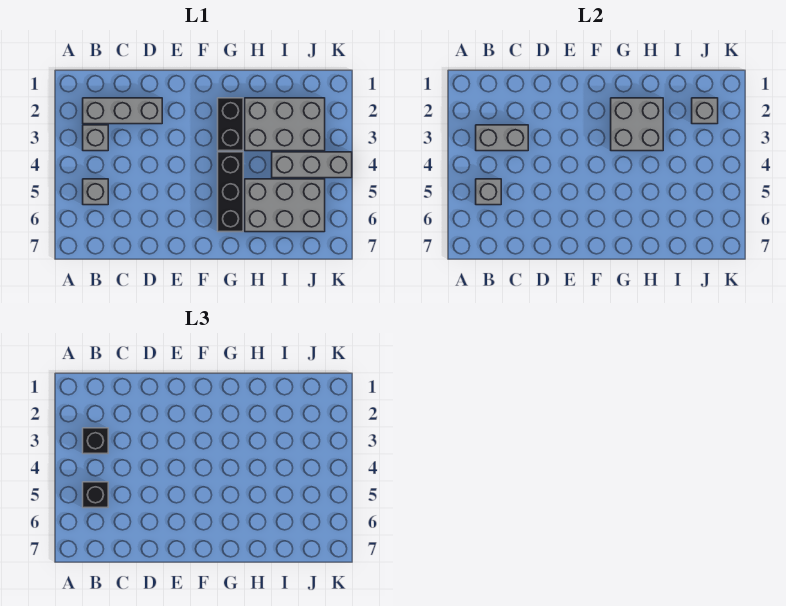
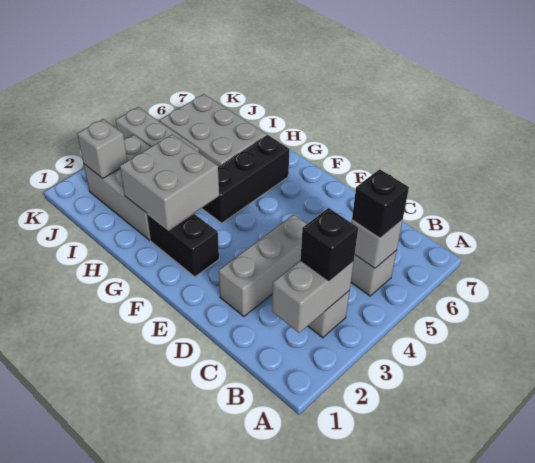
grey 1x3 brick [83,98,162,124] -> grey 1x3 brick turned to [219,215,307,317]
grey 1x2 brick [476,125,528,151] -> grey 1x2 brick turned to [272,260,354,333]
black 1x2 brick [218,98,243,151] -> black 1x2 brick turned to [147,214,219,277]

